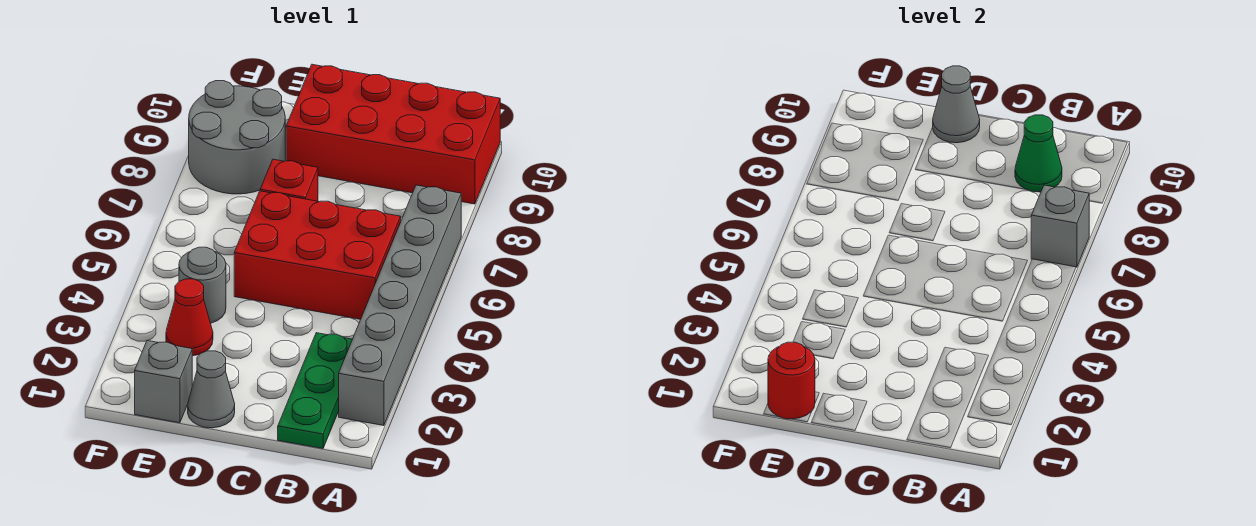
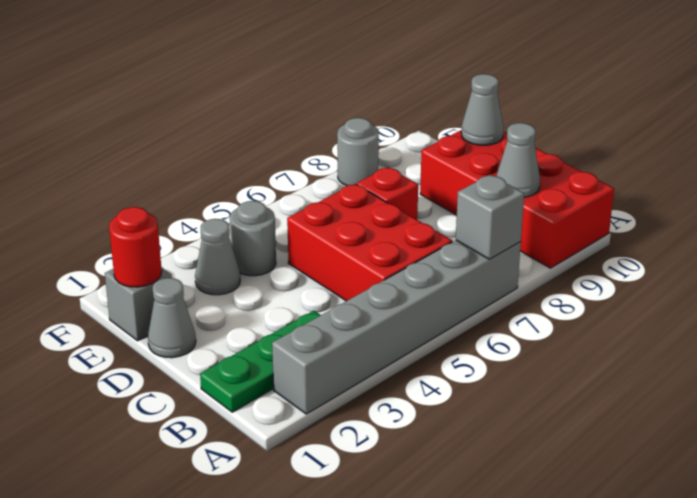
green 1x1 cone [1015,115,1062,192] -> grey 1x1 cone [496,123,540,197]
red 1x1 cone [166,279,213,356] -> grey 1x1 cone [195,219,240,295]
grey 2x2 round brick [189,81,285,194] -> grey 1x1 round brick [337,118,379,186]

